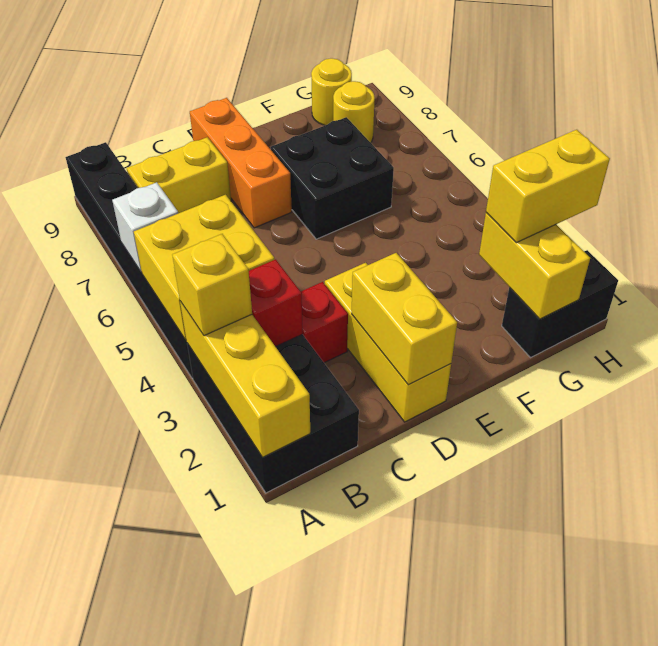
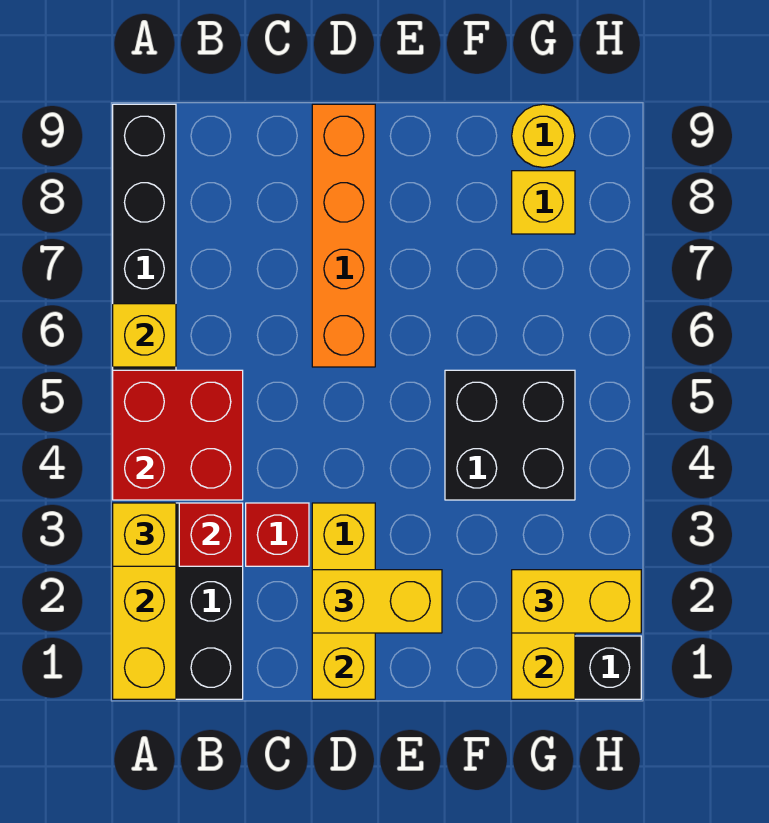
yellow 2x2 brick [134,195,275,340] -> red 2x2 brick [113,370,243,500]
white 1x1 brick [112,182,178,272] -> yellow 1x1 brick [113,304,176,367]
yellow 1x2 brick [127,137,231,213] -> yellow 1x2 brick moved to [312,570,442,633]
orange 1x3 brick [190,98,292,228] -> orange 1x4 brick [312,104,375,367]
black 2x2 brick [271,117,394,239] -> black 2x2 brick moved to [445,370,575,500]
yellow 1x1 round brick [333,81,375,143] -> yellow 1x1 brick [512,171,575,234]

